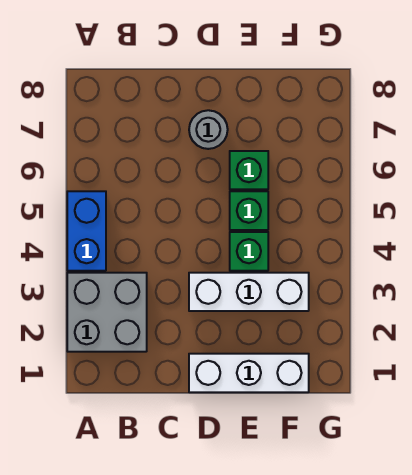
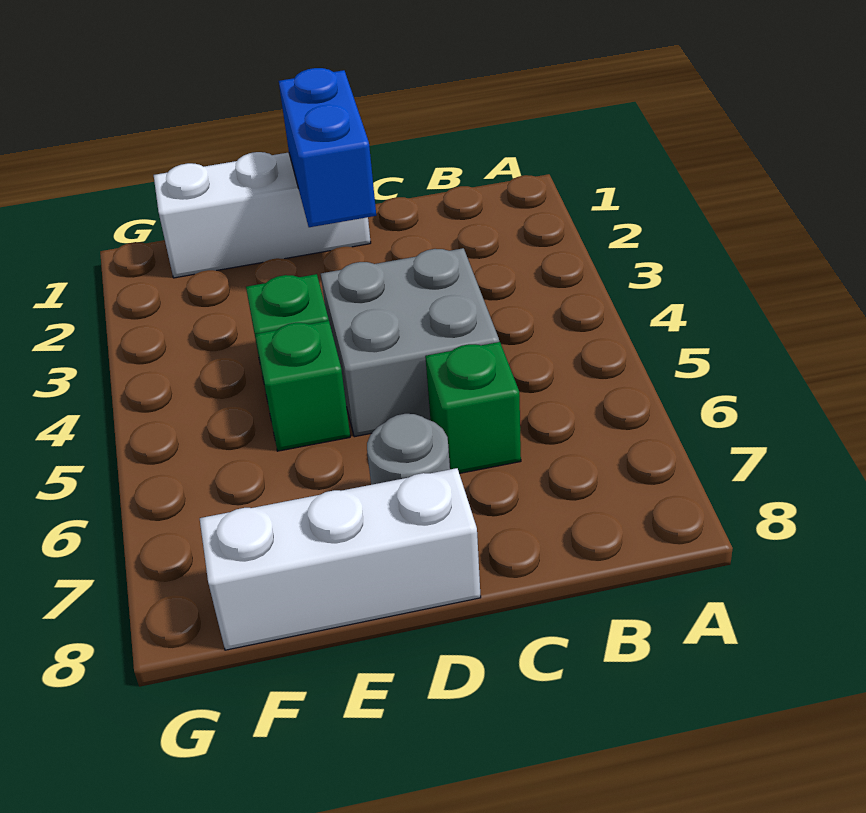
grey 2x2 brick [67,273,147,352] -> grey 2x2 brick moved to [321,248,499,437]
blue 1x2 brick [67,191,106,271] -> blue 1x2 brick moved to [279,68,376,227]
white 1x3 brick [189,273,309,311] -> white 1x3 brick moved to [200,468,481,650]
green 1x1 brick [230,151,268,189] -> green 1x1 brick moved to [425,342,521,474]

